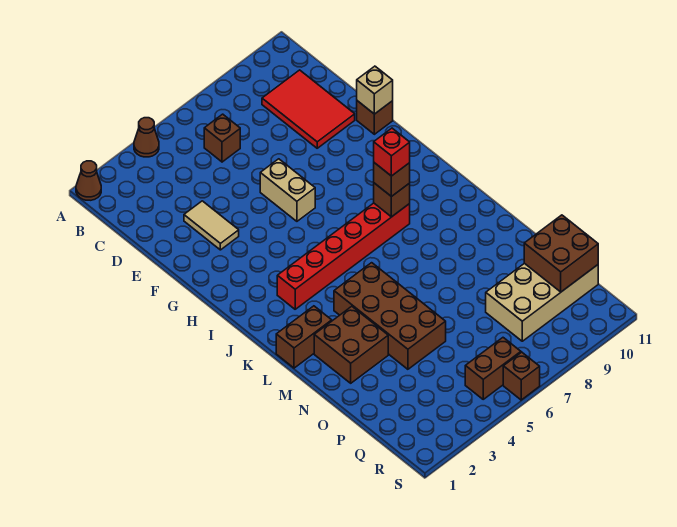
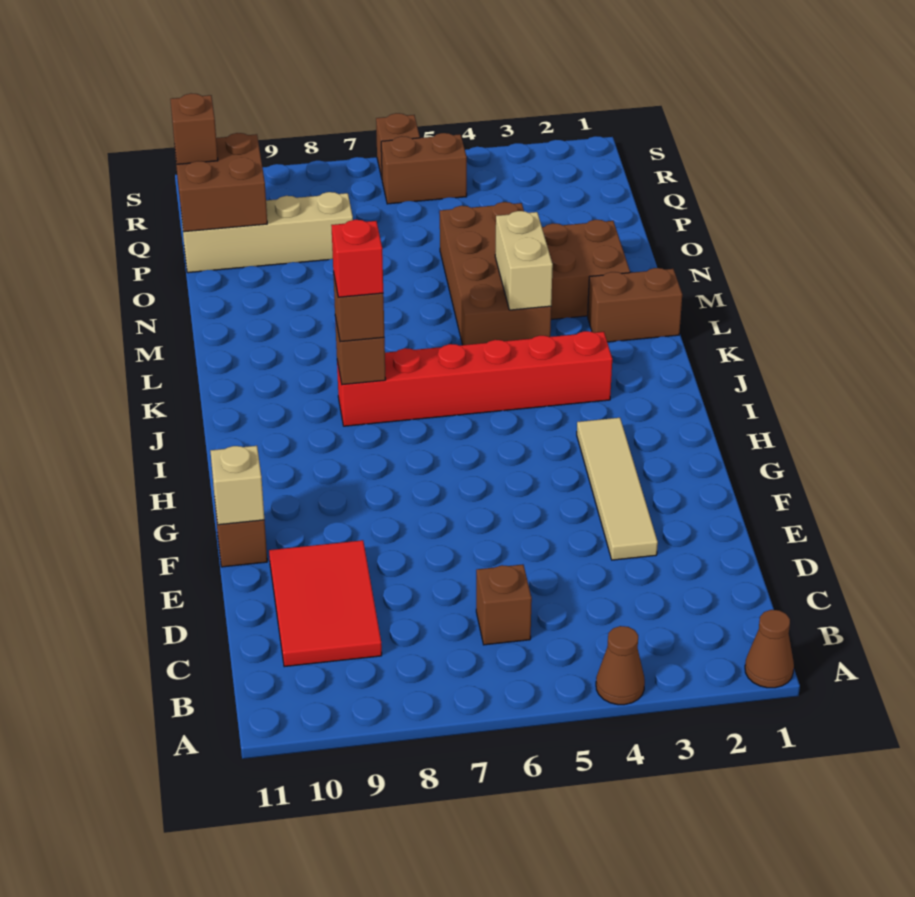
tan 1x2 tile [184,201,239,250] -> tan 1x4 tile [577,418,658,560]
tan 1x2 brick [260,159,315,221] -> tan 1x2 brick moved to [495,211,553,310]
tan 2x4 brick [486,263,598,341] -> tan 1x4 brick [181,192,353,273]
none -> brown 1x1 brick [170,93,218,164]

